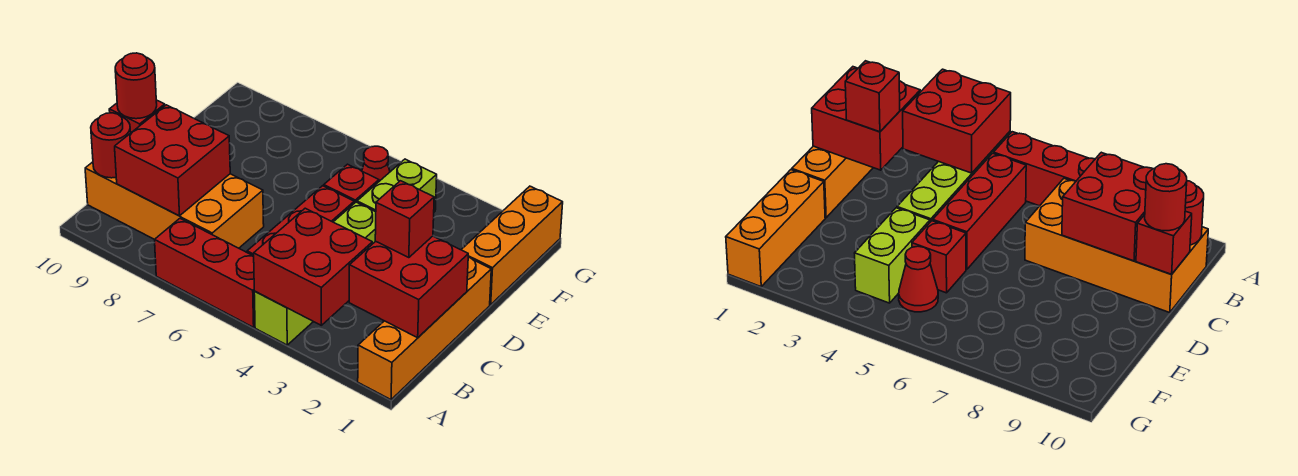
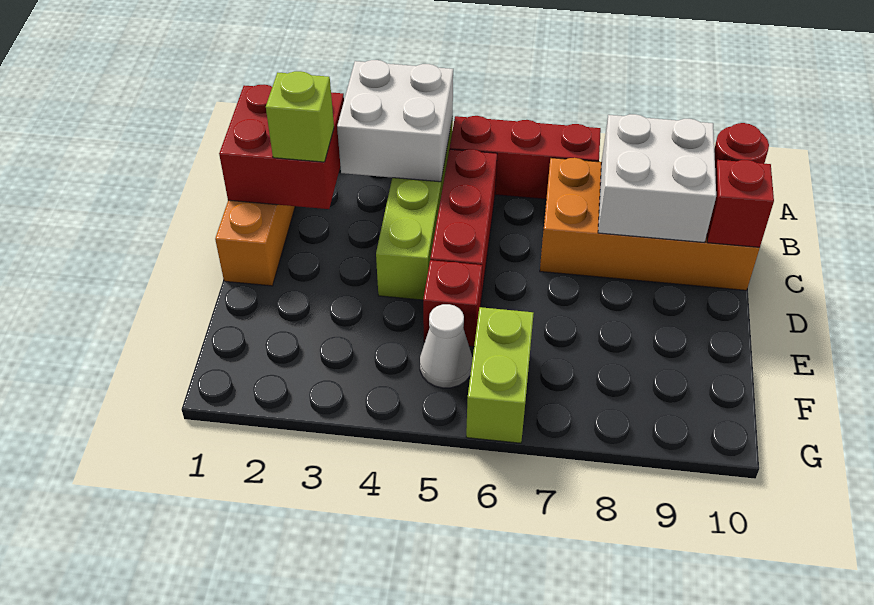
red 2x2 brick [254,208,372,325] -> white 2x2 brick [337,60,453,182]
red 2x2 brick [115,105,230,216] -> white 2x2 brick [598,114,716,242]
red 1x1 brick [375,181,434,258] -> lime 1x1 brick [266,71,334,162]
red 1x1 round brick [115,53,157,119] -> none
orange 1x3 brick [461,186,563,305] -> none
lime 1x2 brick [357,159,437,212] -> lime 1x2 brick moved to [466,307,534,443]
red 1x1 cone [362,146,390,181] -> white 1x1 cone [420,304,472,388]

